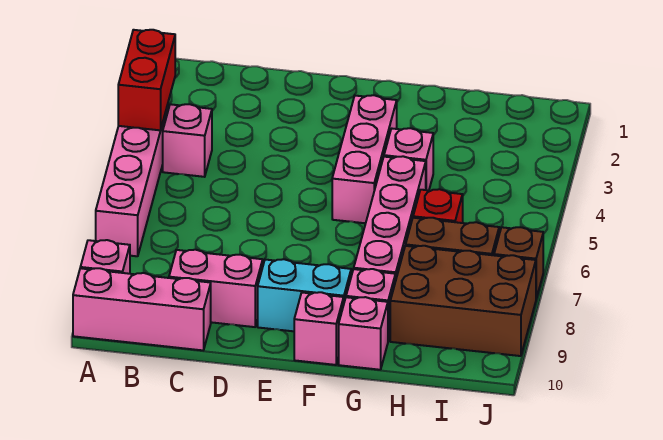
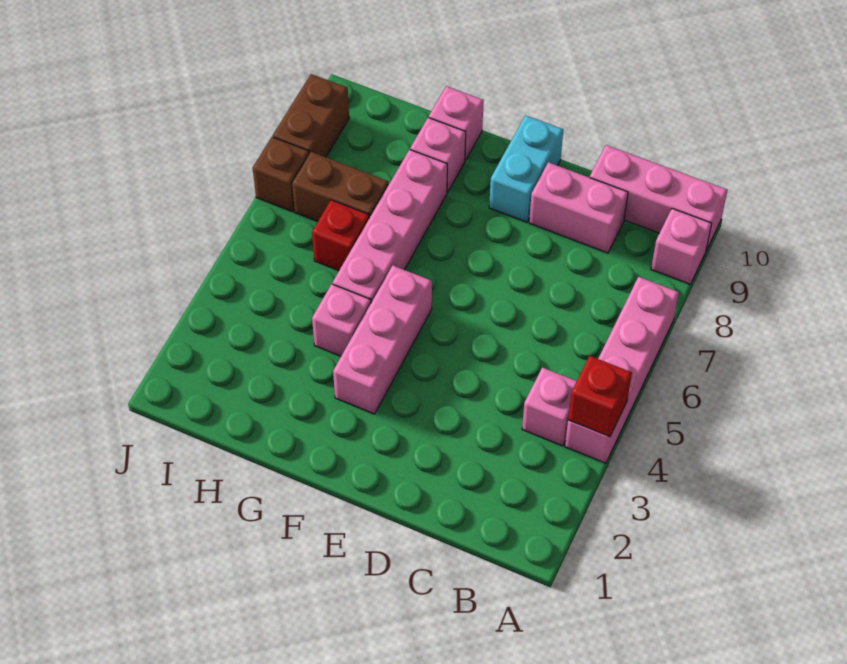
red 1x2 brick [118,30,175,130] -> red 1x1 brick [568,356,632,437]
cyan 1x2 brick [258,259,351,331] -> cyan 1x2 brick turned to [489,115,563,222]
pink 1x1 brick [294,292,344,365] -> none
brown 2x3 brick [390,246,536,356] -> brown 1x2 brick [273,74,349,157]

